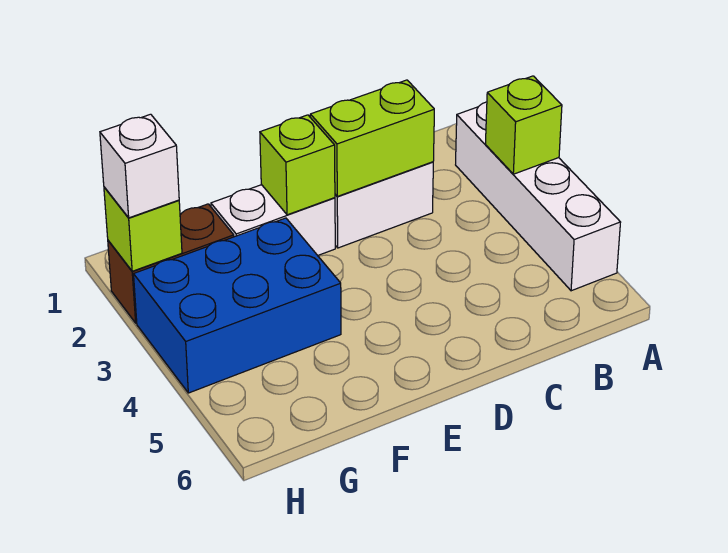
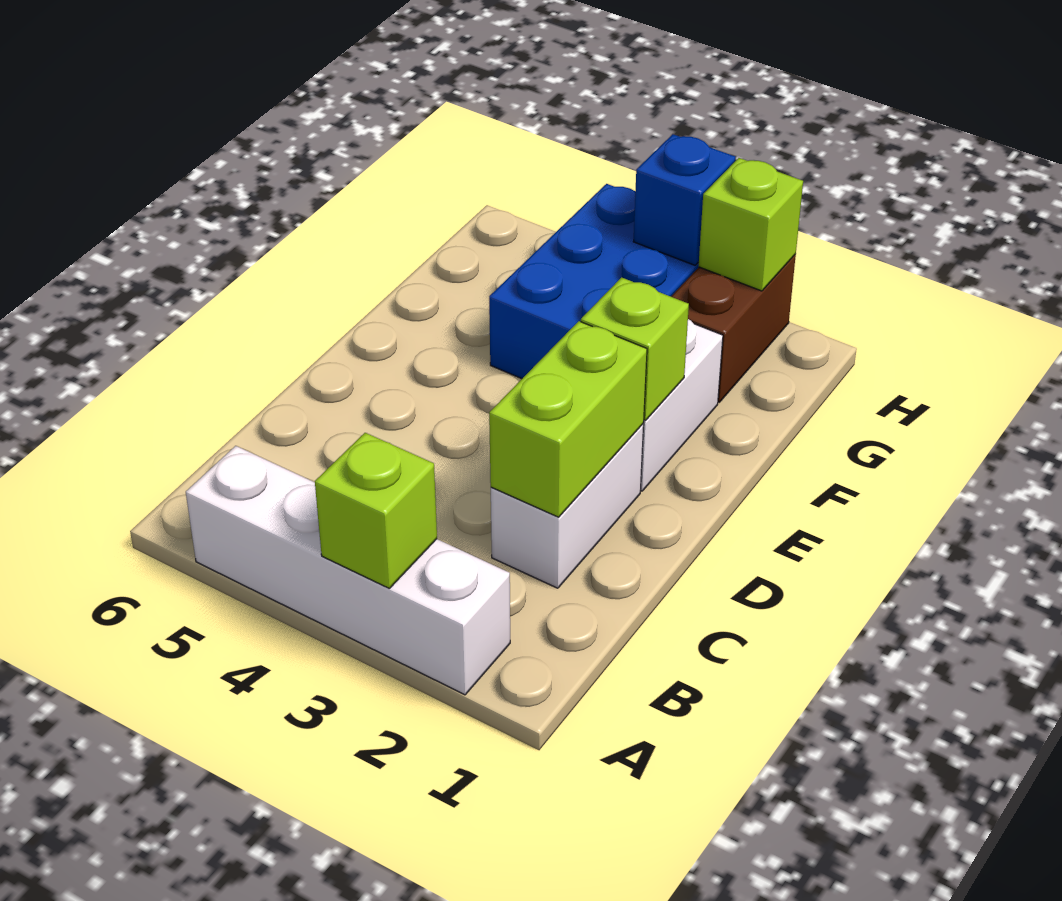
white 1x1 brick [100,114,179,218] -> none
none -> blue 1x1 brick [633,134,736,265]

